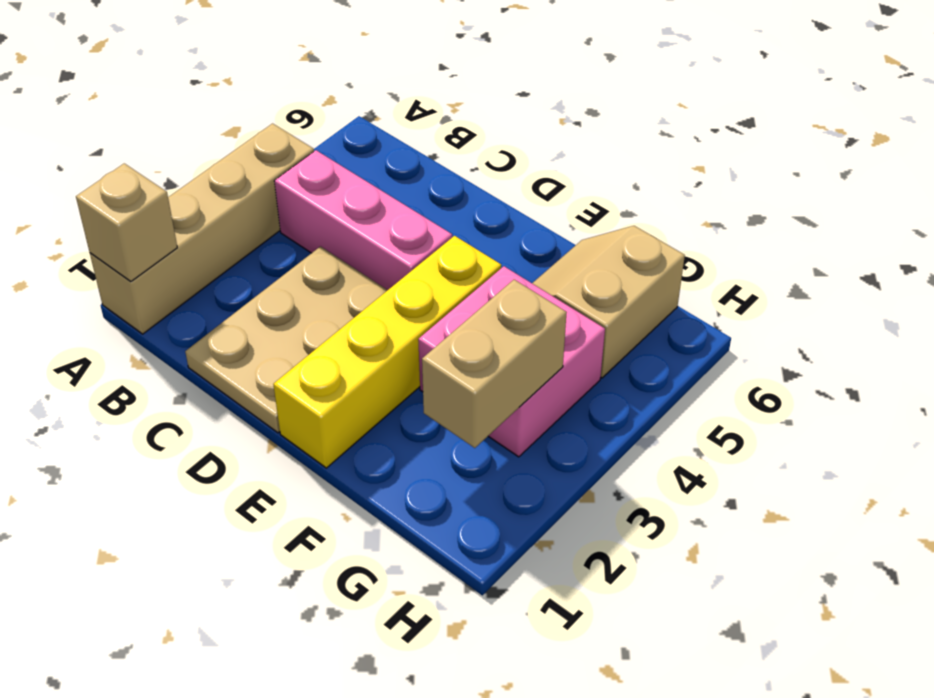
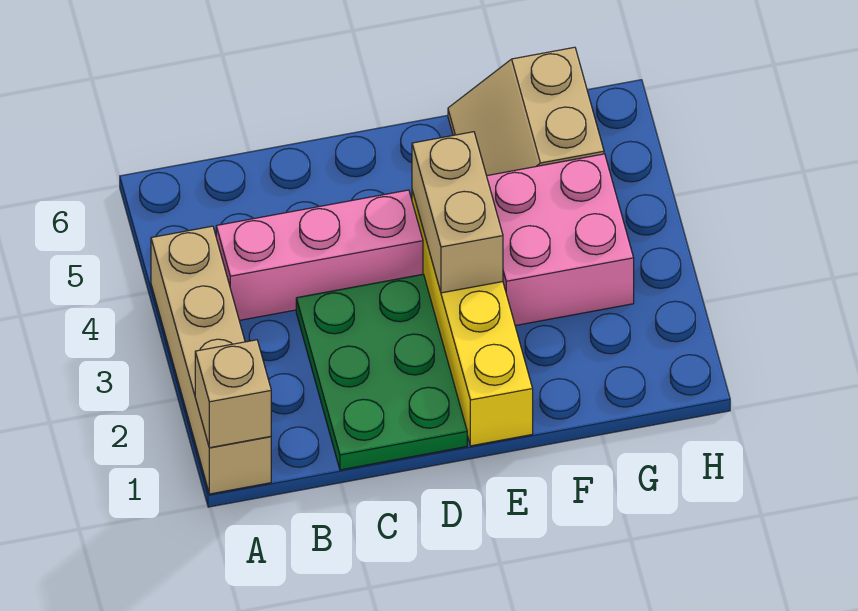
tan 2x3 plate [185,247,387,433] -> green 2x3 plate [296,274,467,470]
tan 1x2 brick [422,280,567,448] -> tan 1x2 brick moved to [412,132,503,293]

